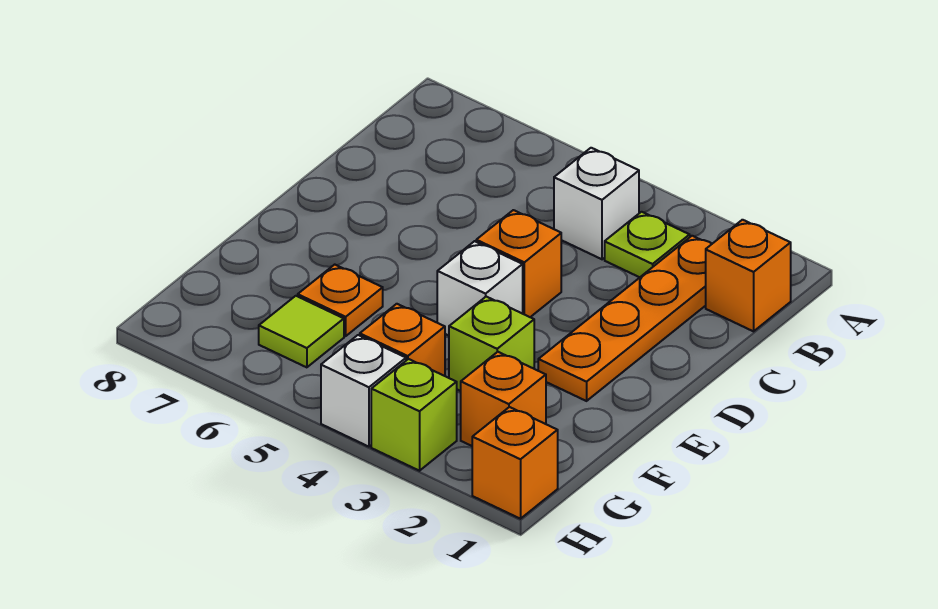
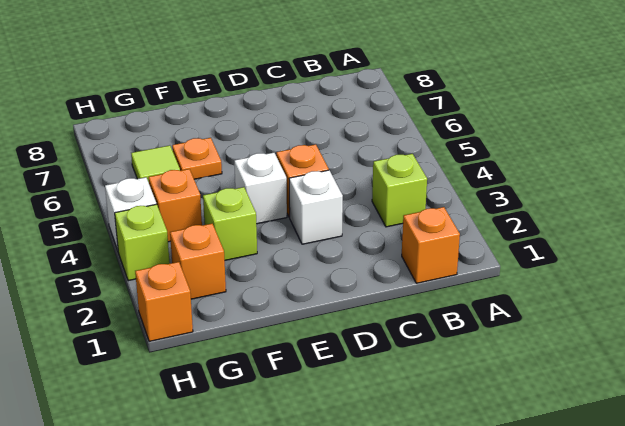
orange 1x4 plate [538,236,712,401] -> none
lime 1x1 plate [605,212,690,278] -> lime 1x1 brick [372,154,427,227]
white 1x1 brick [554,148,639,259] -> white 1x1 brick moved to [289,170,343,244]

